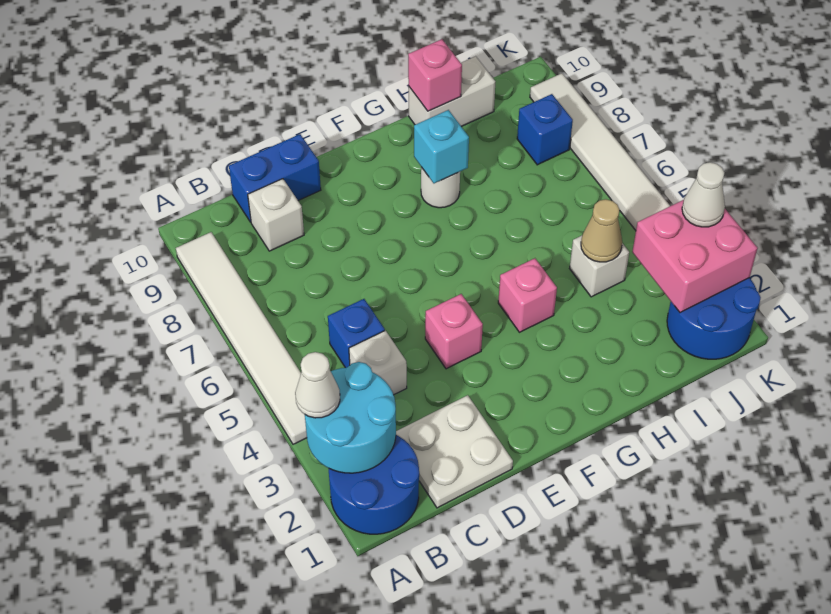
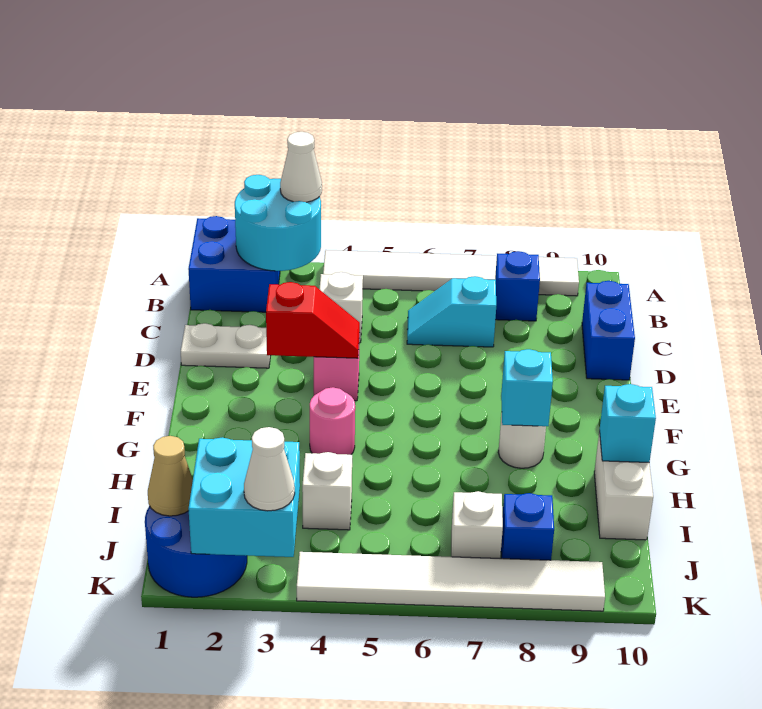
blue 2x2 round brick [329,435,419,534] -> blue 2x2 brick [188,216,280,312]
white 2x2 plate [396,395,513,508] -> white 1x2 plate [181,323,271,368]
blue 1x1 brick [328,299,385,368] -> blue 1x1 brick moved to [495,251,540,321]
none -> cyan 1x2 slope [407,276,496,347]
white 1x1 brick [248,179,304,251] -> white 1x1 brick moved to [451,491,503,558]
none -> red 1x2 slope [266,282,360,358]
pink 1x1 brick [498,258,557,332] -> pink 1x1 round brick [310,387,355,455]
pink 1x1 brick [408,39,462,111] -> cyan 1x1 brick [599,384,656,462]
tan 1x1 cone [581,199,622,262] -> tan 1x1 cone moved to [148,436,193,516]
pink 2x2 brick [632,200,758,313] -> cyan 2x2 brick [189,437,300,557]

